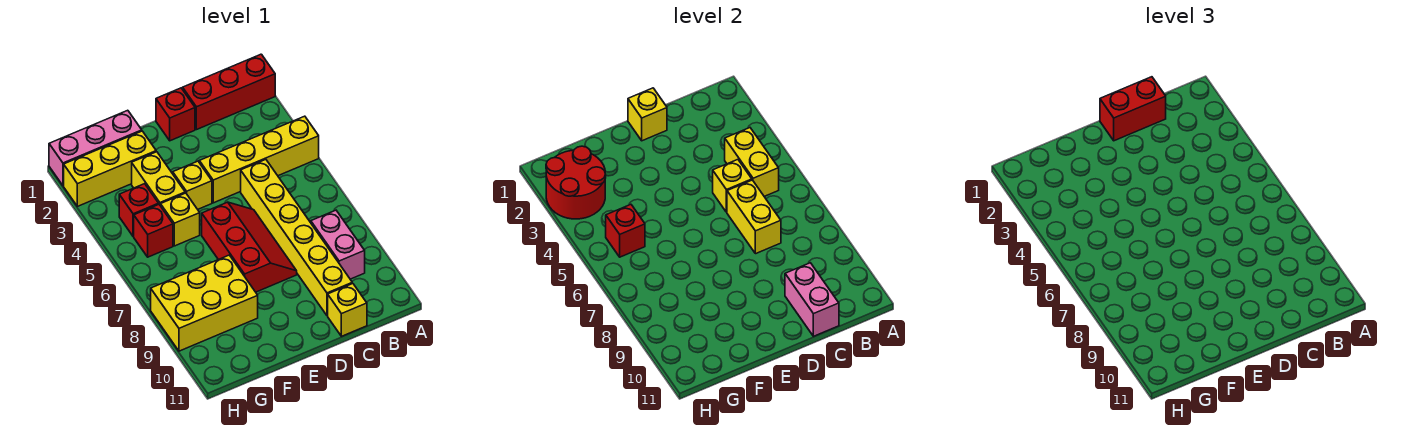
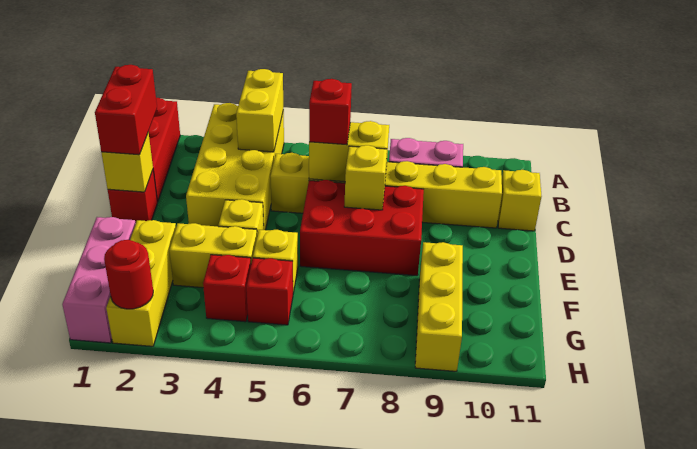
yellow 1x4 brick [199,116,319,203] -> yellow 2x4 brick [186,103,284,230]
yellow 1x2 brick [725,128,779,196] -> yellow 1x2 brick turned to [236,69,283,152]
yellow 1x1 brick [713,160,752,212] -> yellow 1x1 brick moved to [344,145,387,210]
pink 1x2 brick [785,263,839,336] -> none
red 2x3 slope [202,202,297,292] -> red 2x3 brick [300,180,424,276]
yellow 2x3 brick [151,255,258,351] -> yellow 1x3 brick [415,242,463,371]
red 2x2 round brick [546,146,606,219] -> red 1x1 round brick [104,240,153,309]
red 1x1 brick [606,205,645,257] -> red 1x1 brick moved to [309,79,352,145]

